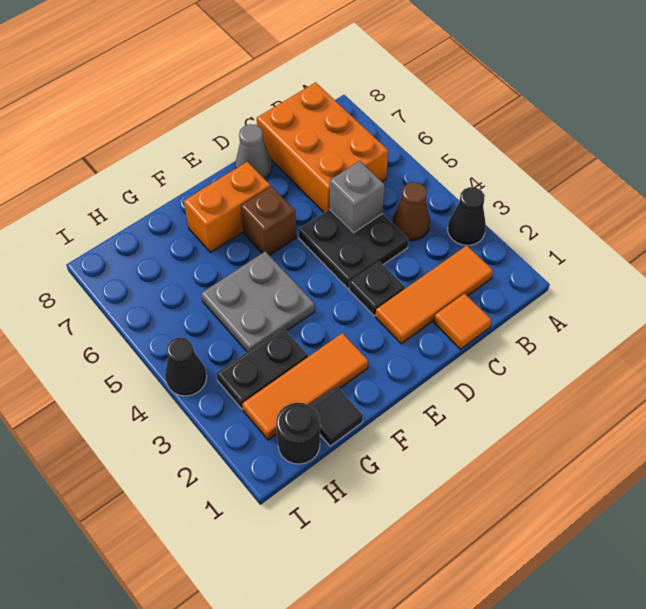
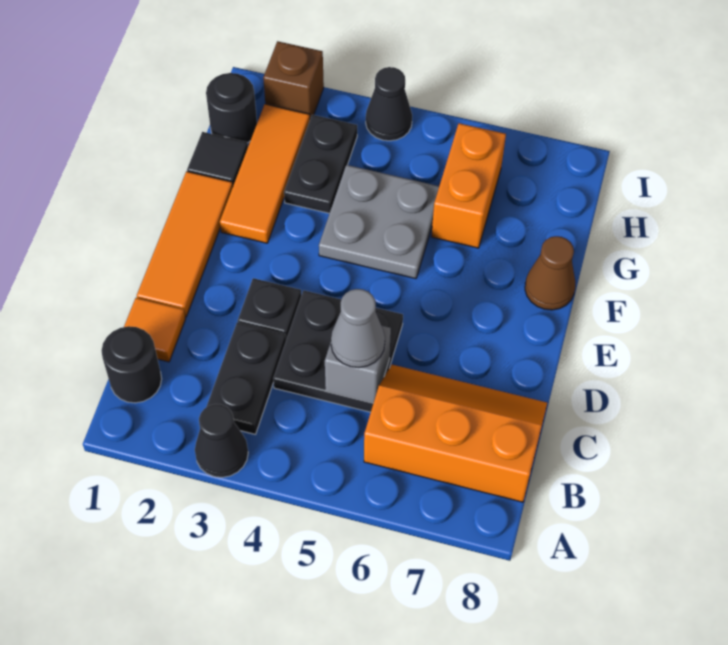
none -> black 1x1 round brick [101,326,162,403]
orange 1x3 tile [376,245,493,344] -> orange 1x3 tile moved to [137,171,233,317]
none -> black 1x2 plate [206,322,286,434]
brown 1x1 cone [393,182,430,241] -> brown 1x1 cone moved to [525,236,575,310]
orange 2x3 brick [257,83,388,213] -> orange 2x3 slope [364,365,547,502]
grey 1x1 cone [235,124,272,179] -> grey 1x1 cone moved to [331,289,385,367]
brown 1x1 brick [241,186,296,256] -> brown 1x1 brick moved to [263,41,324,119]
orange 1x2 brick [184,162,270,252] -> orange 1x2 brick moved to [432,123,506,248]

